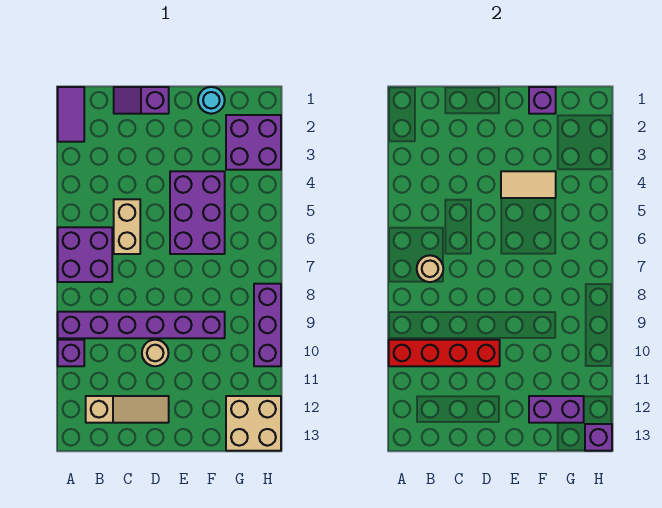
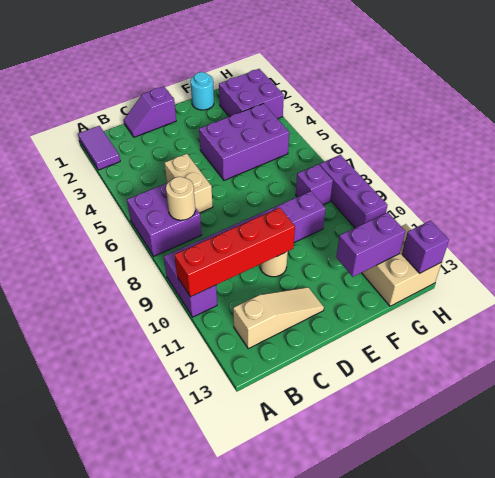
purple 2x3 brick [170,171,225,254] -> purple 2x3 brick turned to [199,104,289,180]
tan 1x2 tile [501,171,556,198] -> none
purple 1x1 brick [529,87,556,114] -> purple 1x1 brick moved to [296,164,333,205]

